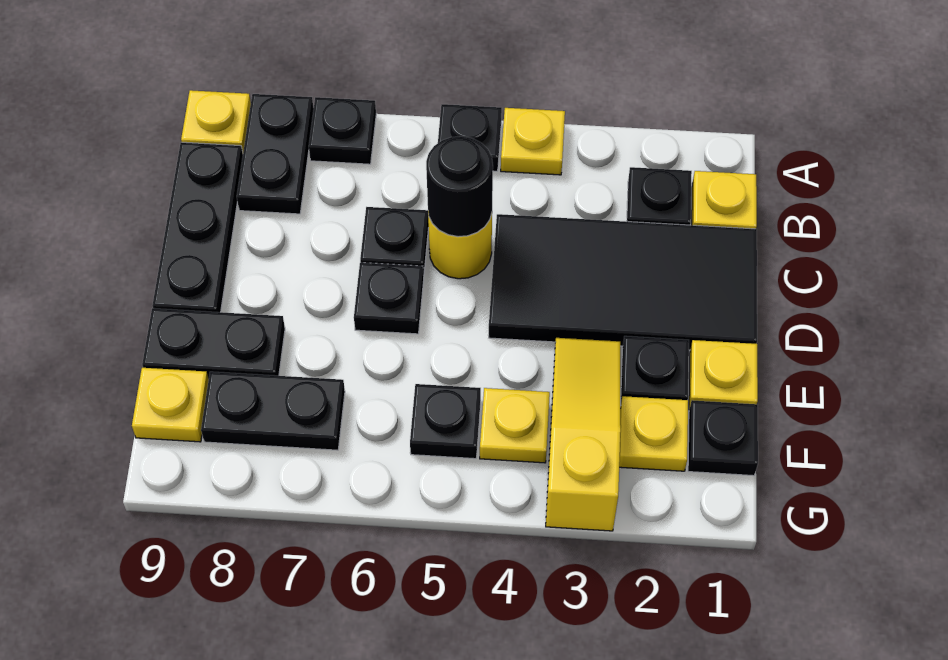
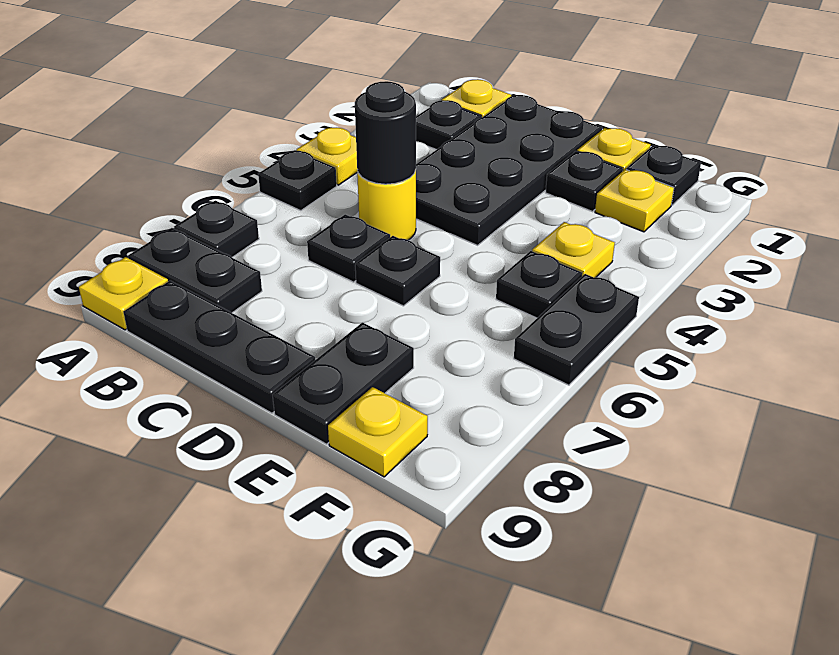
black 2x4 tile [489,214,757,350] -> black 2x4 plate [416,95,602,245]
yellow 1x3 slope [546,338,621,531] -> none
black 1x2 plate [201,372,345,450] -> black 1x2 plate moved to [514,274,639,385]

